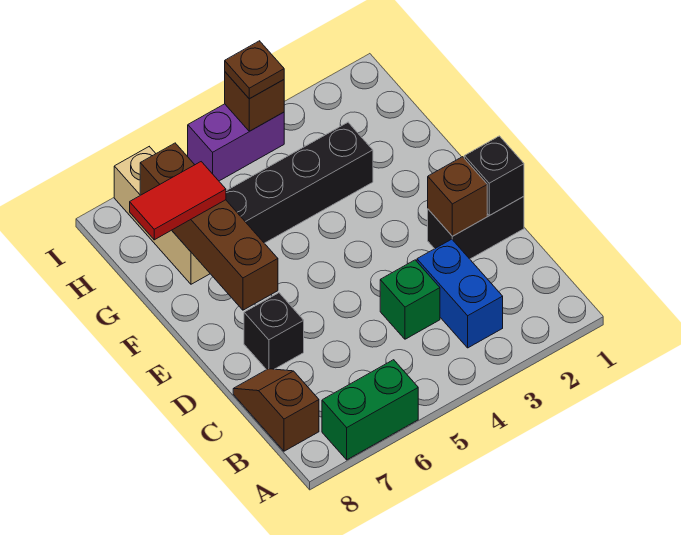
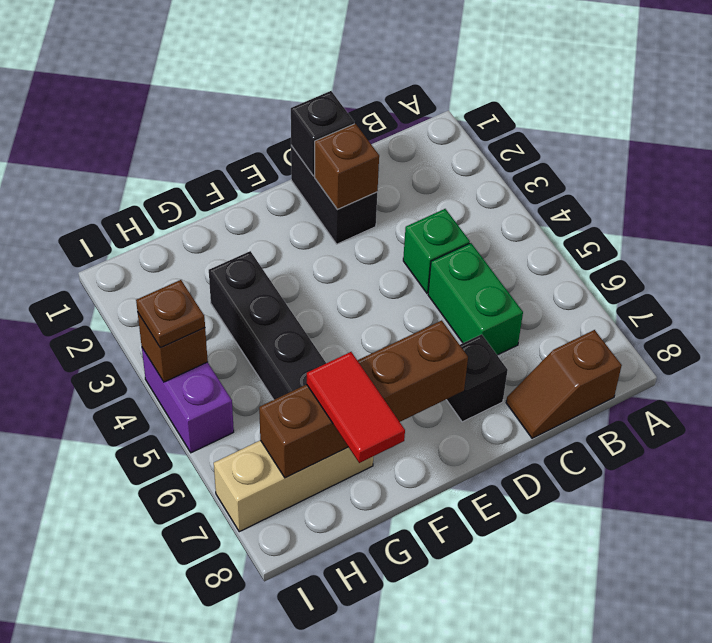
green 1x2 brick [322,360,418,460] -> green 1x2 brick moved to [428,243,523,355]
blue 1x2 brick [417,239,503,348] -> none

